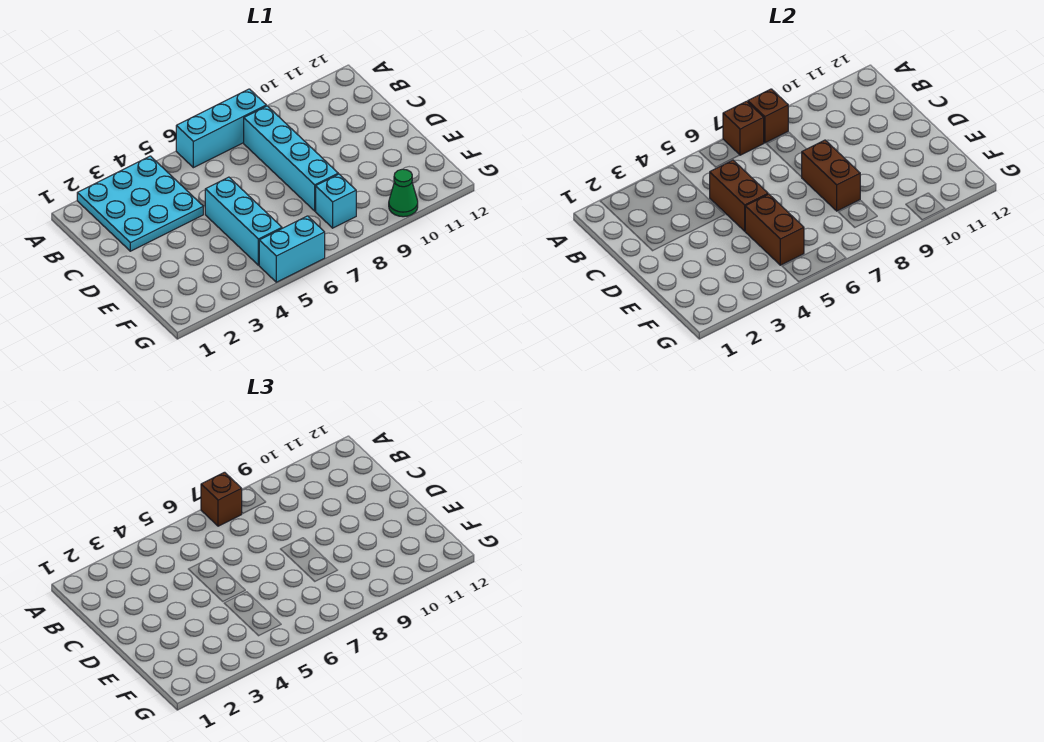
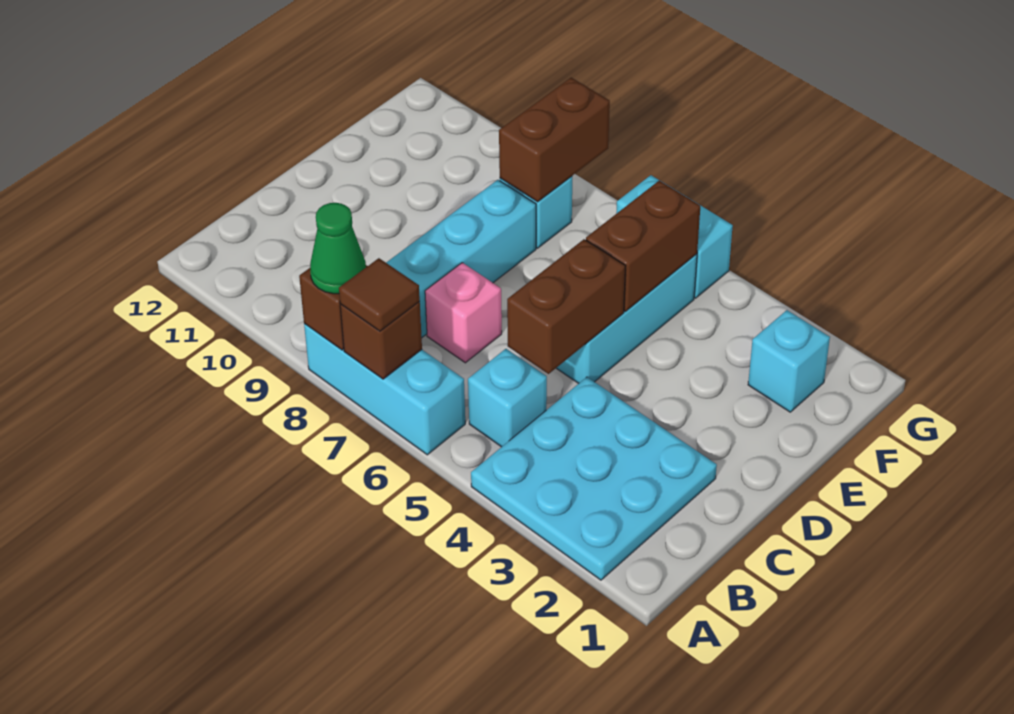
brown 1x1 brick [201,472,242,526] -> brown 1x1 tile [339,258,420,331]
none -> cyan 1x1 brick [468,349,547,447]
none -> pink 1x1 brick [425,263,502,363]
brown 1x2 brick [802,140,860,211] -> brown 1x2 brick moved to [499,78,610,202]
none -> cyan 1x1 brick [748,310,830,412]
green 1x1 cone [389,169,418,217] -> green 1x1 cone moved to [310,203,366,294]

